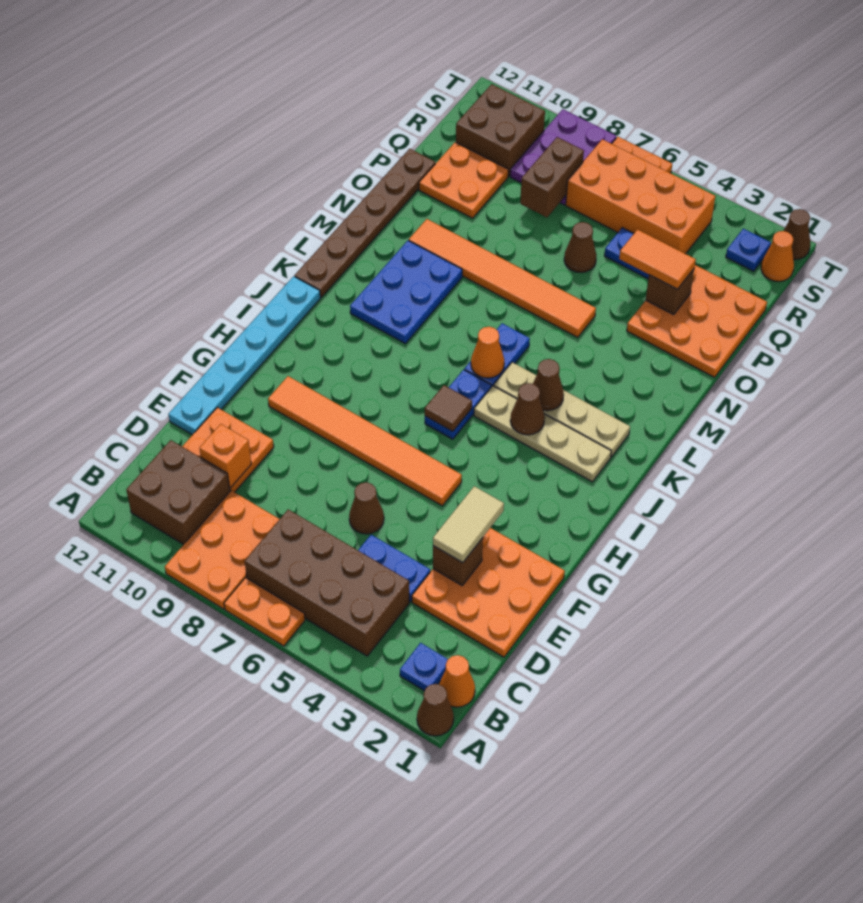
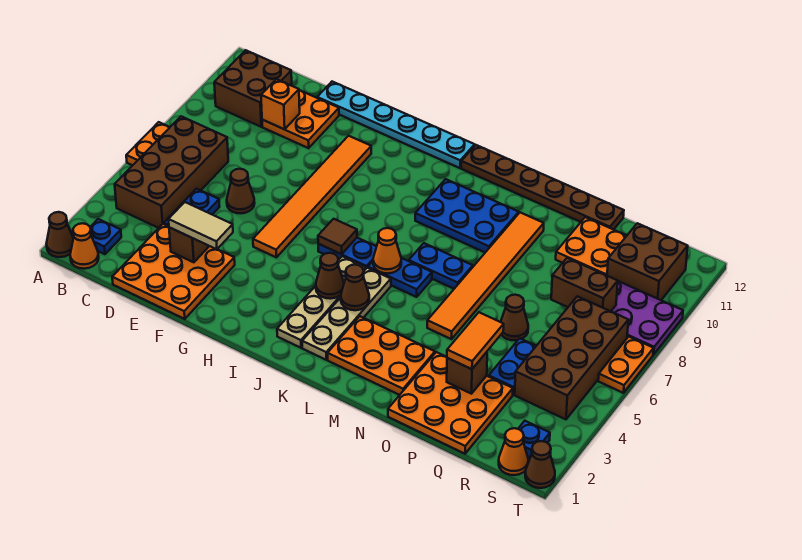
orange 2x3 plate [165,490,279,609] -> orange 2x3 plate moved to [328,316,435,395]
none -> blue 1x2 plate [409,243,473,289]
orange 2x4 brick [566,139,715,254] -> brown 2x4 brick [515,296,628,419]

